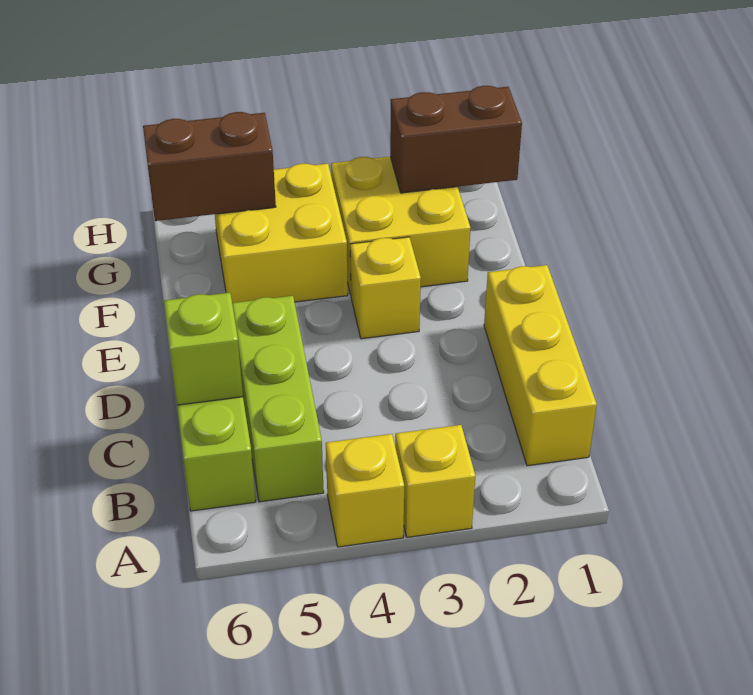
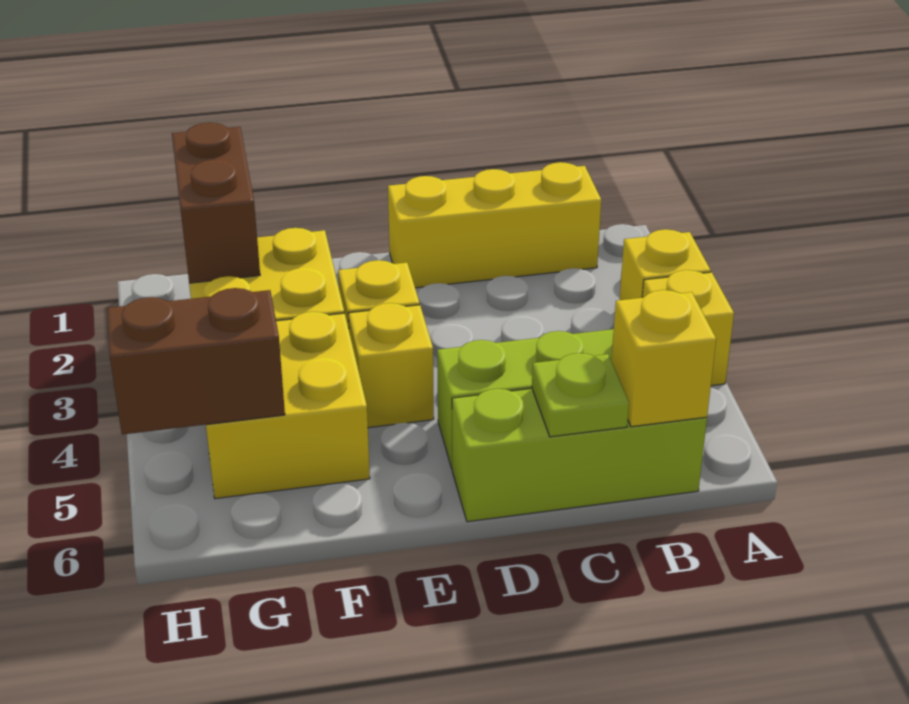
none -> yellow 1x1 brick [612,290,716,427]
lime 1x1 brick [164,293,243,405] -> lime 1x1 plate [532,353,629,437]
none -> yellow 1x1 brick [348,303,434,428]
brown 1x2 brick [143,112,276,221] -> brown 1x2 brick turned to [107,288,285,435]

